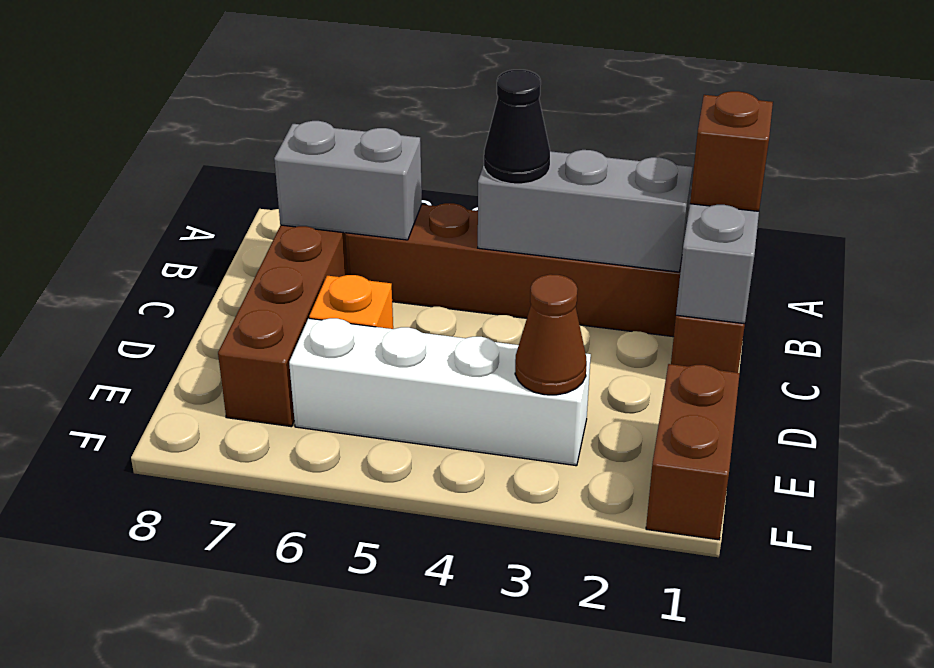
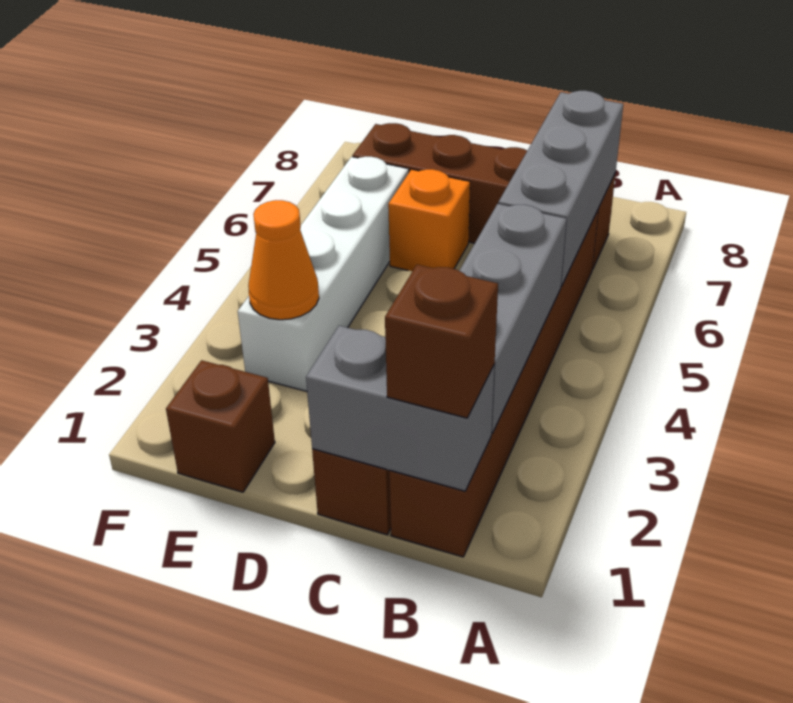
black 1x1 cone [484,70,550,184] -> none
grey 1x2 brick [274,121,422,240] -> grey 1x3 brick [498,91,623,287]
brown 1x2 brick [646,364,740,540] -> brown 1x1 brick [166,360,275,492]
brown 1x1 cone [515,274,587,395] -> orange 1x1 cone [248,200,319,320]

